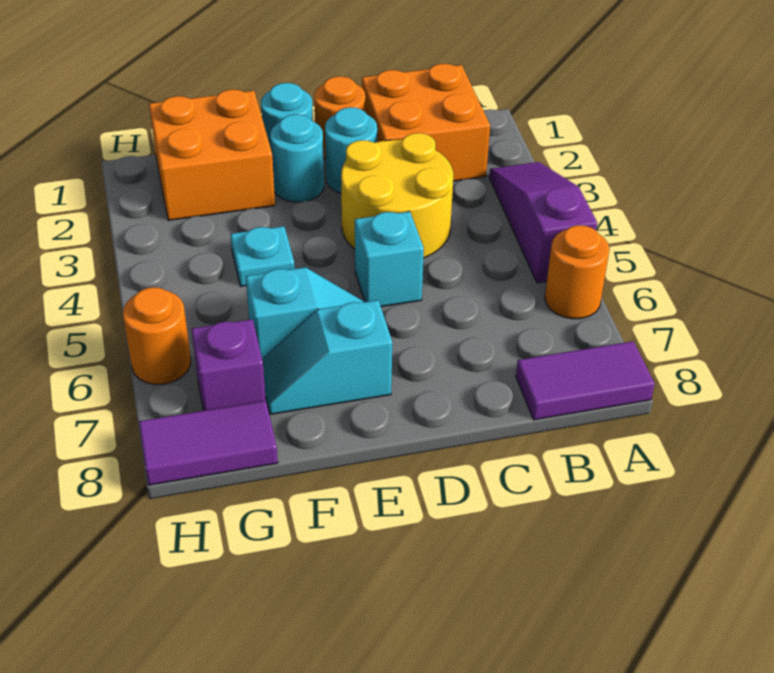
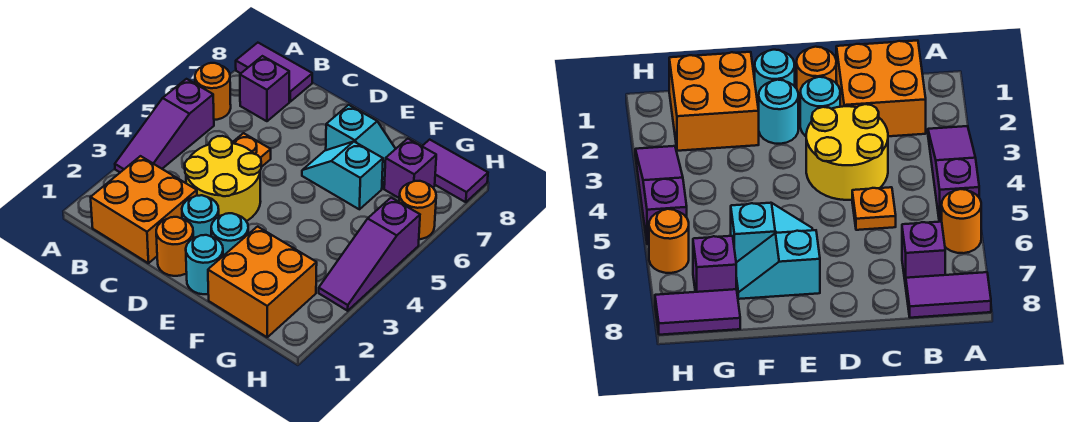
none -> purple 1x1 brick [240,56,289,121]
none -> orange 1x1 plate [232,133,271,167]
cyan 1x1 brick [355,211,424,307] -> none
cyan 1x1 plate [231,226,295,286] -> none
none -> purple 1x3 slope [319,198,420,311]

